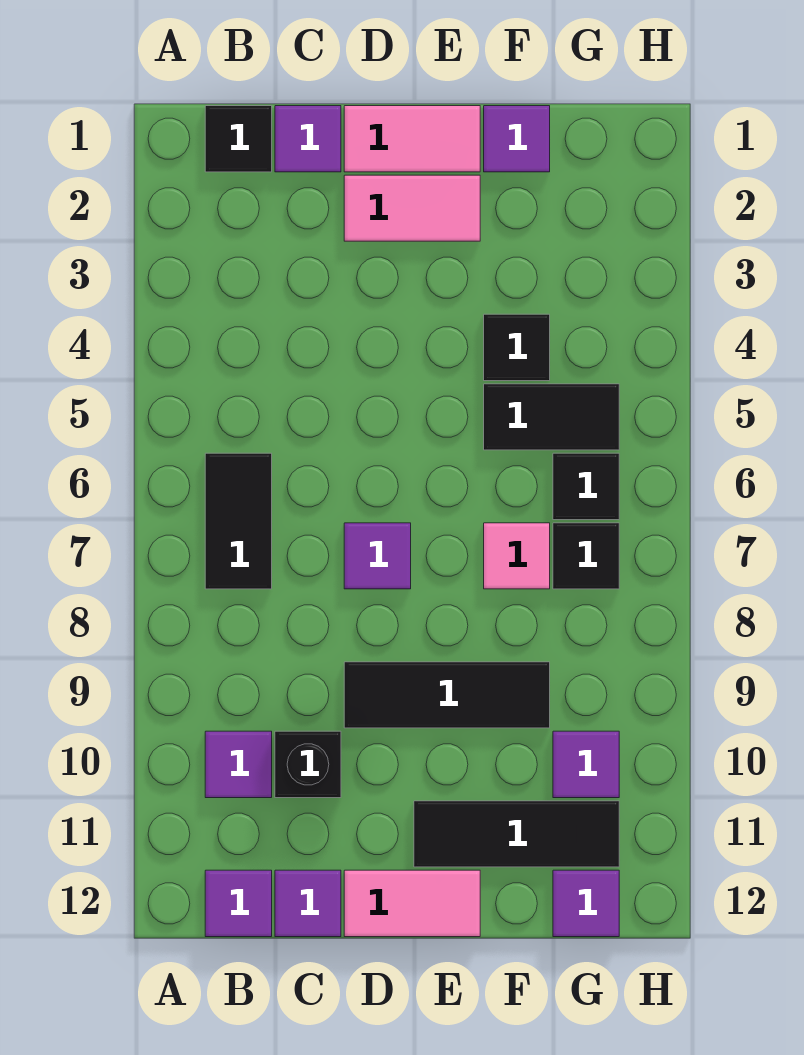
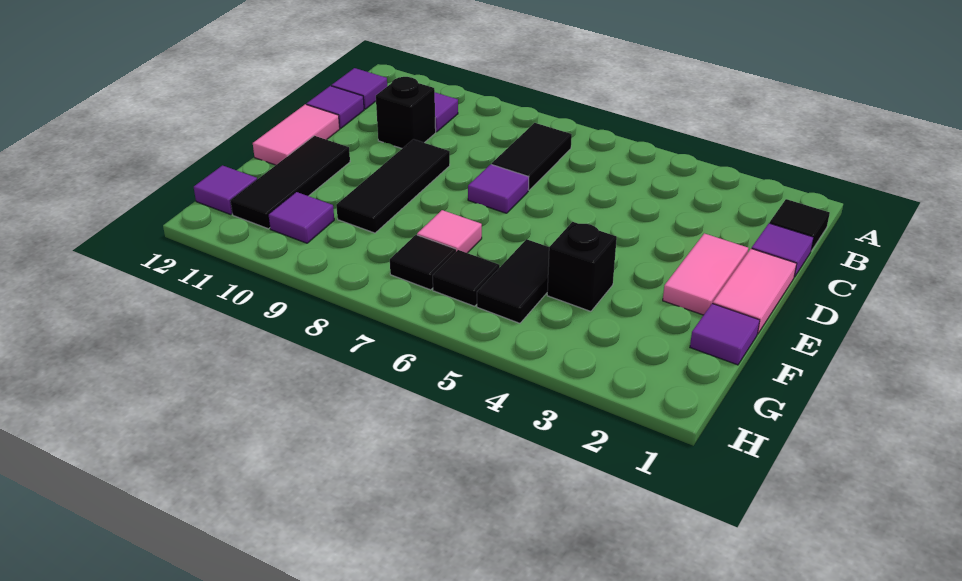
black 1x2 tile [205,453,272,589] -> black 1x2 tile turned to [492,123,572,190]
black 1x1 tile [484,314,550,381] -> black 1x1 brick [547,222,617,311]

